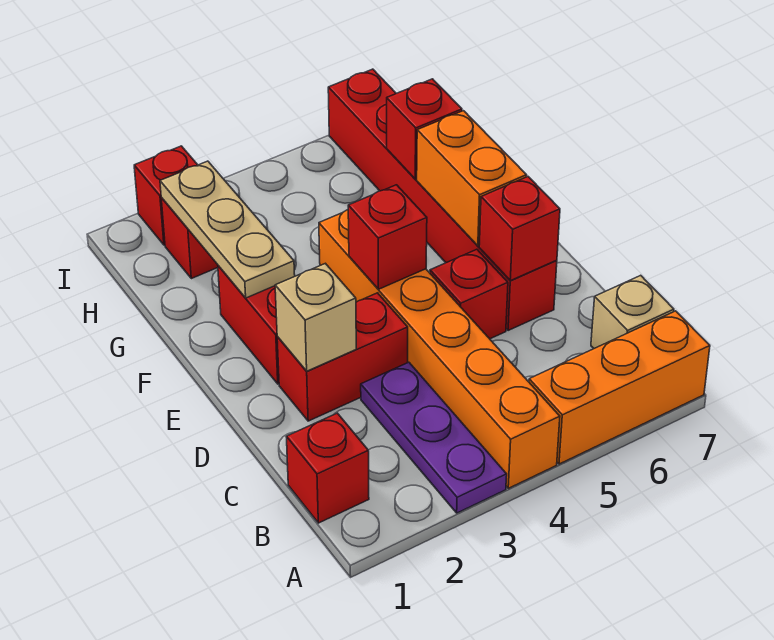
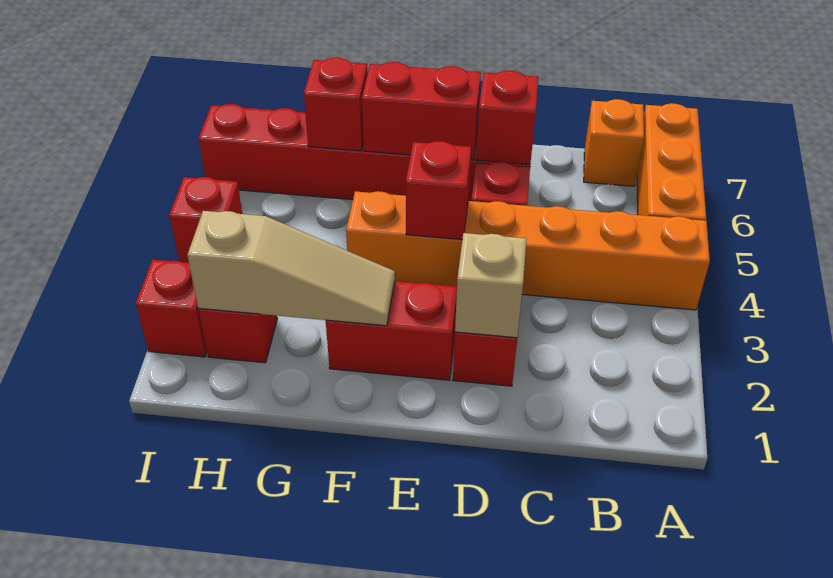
purple 1x3 plate [361,362,507,513] -> none
red 1x1 brick [287,413,369,523] -> red 1x1 brick moved to [169,177,242,263]
tan 1x1 brick [591,275,674,348] -> orange 1x1 brick [584,99,644,186]
orange 1x2 brick [417,111,527,246] -> red 1x2 brick [362,62,481,160]
tan 1x3 plate [160,161,295,298] -> tan 1x3 slope [187,211,395,326]

